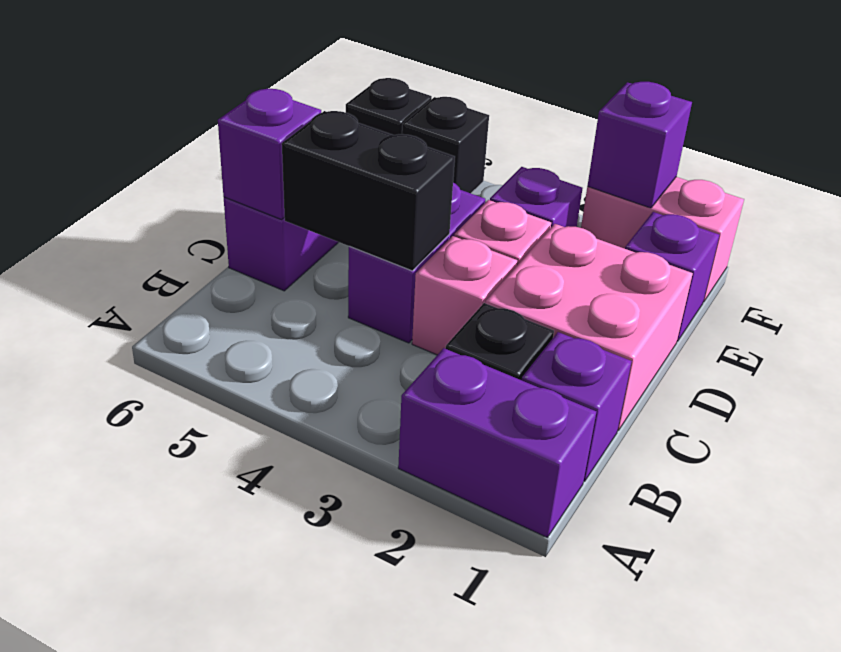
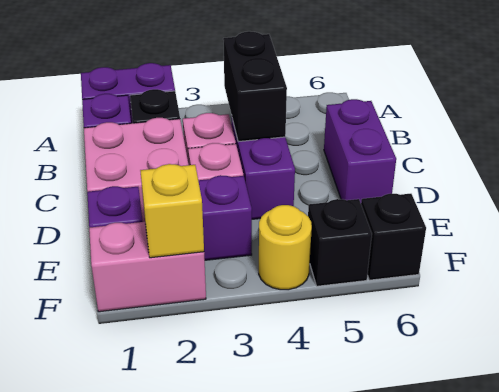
black 1x2 brick [282,111,455,271] -> black 1x2 brick turned to [223,31,287,142]
purple 1x1 brick [218,89,321,219] -> none
purple 1x1 brick [588,82,692,208] -> yellow 1x1 brick [140,164,204,258]
none -> yellow 1x1 round brick [259,205,312,290]

